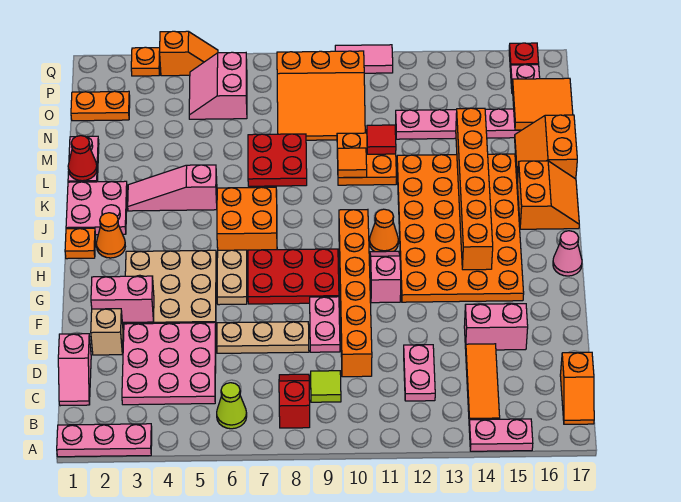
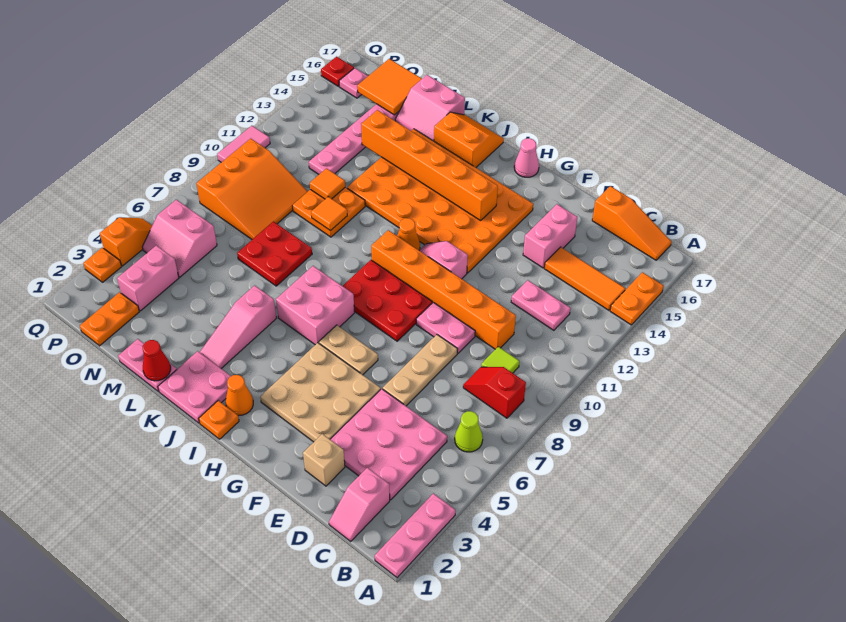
pink 1x2 plate [469,419,533,451] -> orange 1x2 plate [610,272,664,325]
orange 1x2 slope [560,352,594,424] -> orange 1x3 slope [592,186,671,260]
pink 1x2 slope [58,334,91,406] -> pink 1x2 slope turned to [329,468,390,541]
pink 1x2 brick [91,276,154,322] -> pink 1x2 brick moved to [117,245,179,311]
red 2x3 plate [248,249,339,304] -> red 2x3 plate turned to [343,260,432,341]
orange 2x2 brick [217,187,277,256] -> pink 2x2 brick [276,266,355,345]
orange 2x2 slope [515,115,577,182] -> pink 2x2 slope [395,75,465,141]
red 1x1 tile [367,125,396,154] -> orange 1x1 tile [310,168,345,199]

